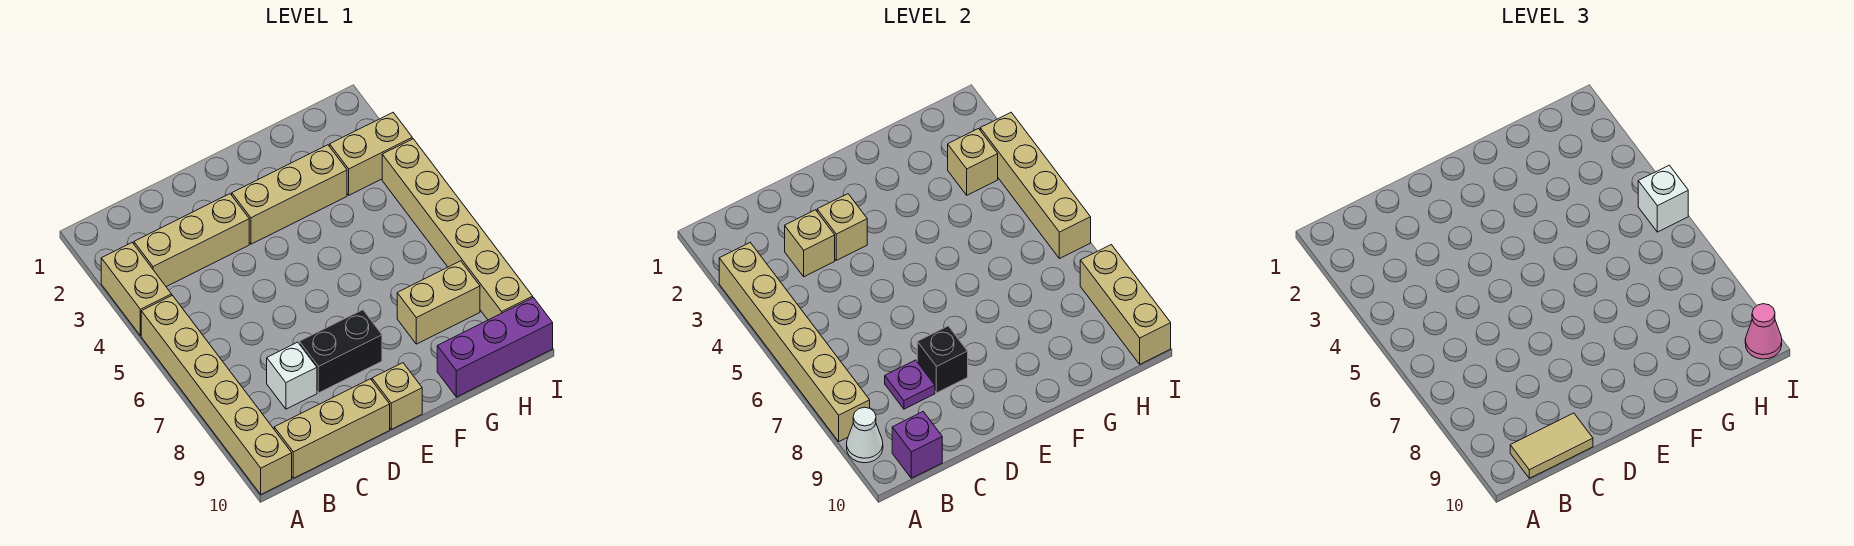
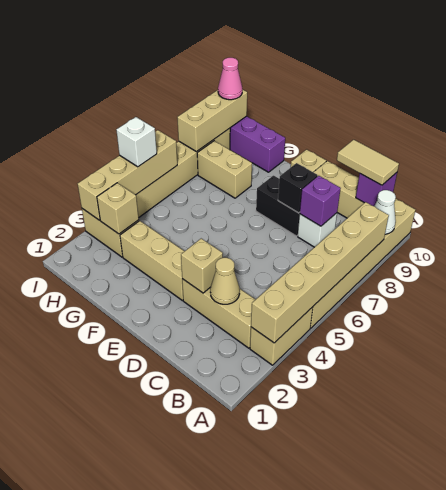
tan 1x1 brick [785,210,835,277] -> tan 1x1 cone [210,258,240,304]
purple 1x1 plate [885,360,935,409] -> purple 1x1 brick [300,176,341,226]

